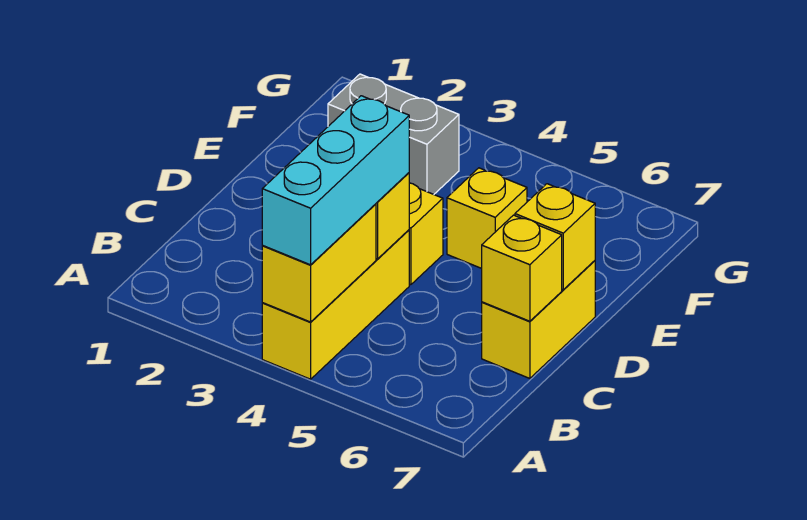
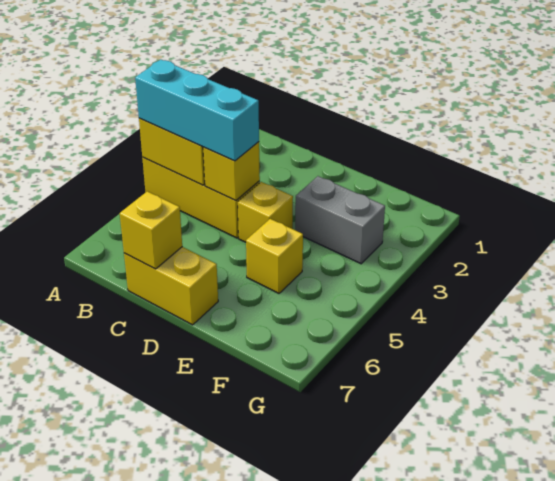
yellow 1x1 brick [515,184,595,290] -> none
grey 1x2 brick [328,74,459,194] -> grey 1x2 brick turned to [295,176,385,264]

